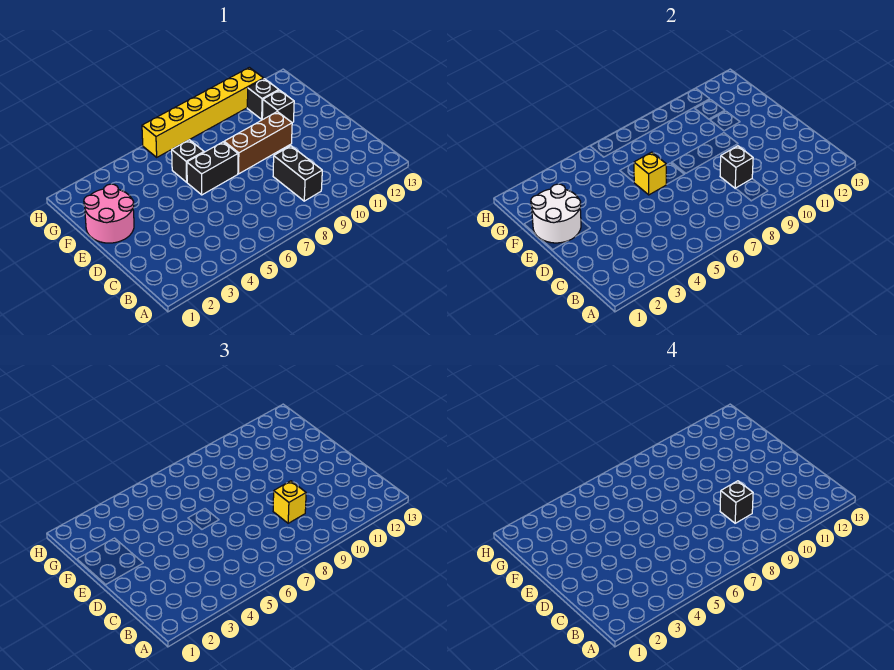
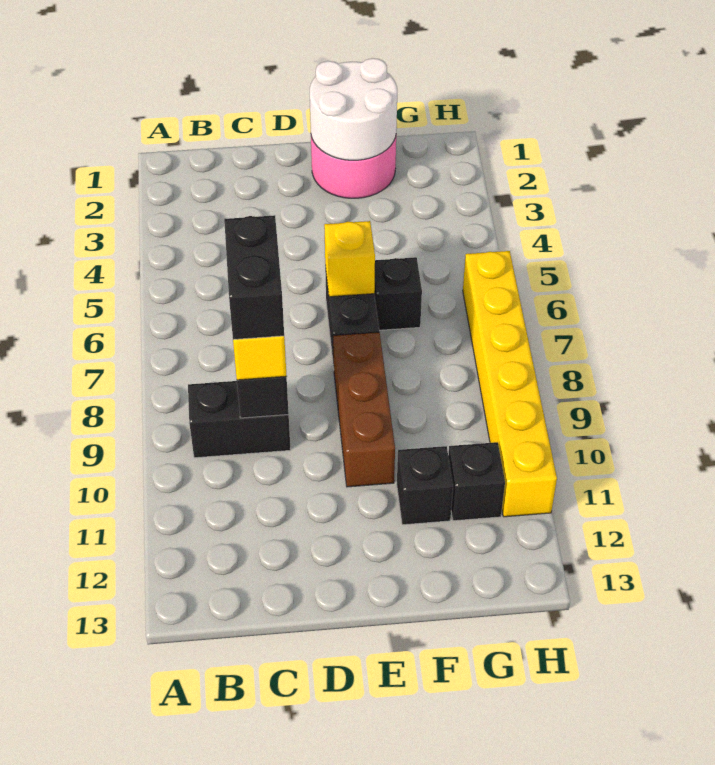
black 1x1 brick [720,481,753,523] -> black 1x2 brick [224,215,284,340]

